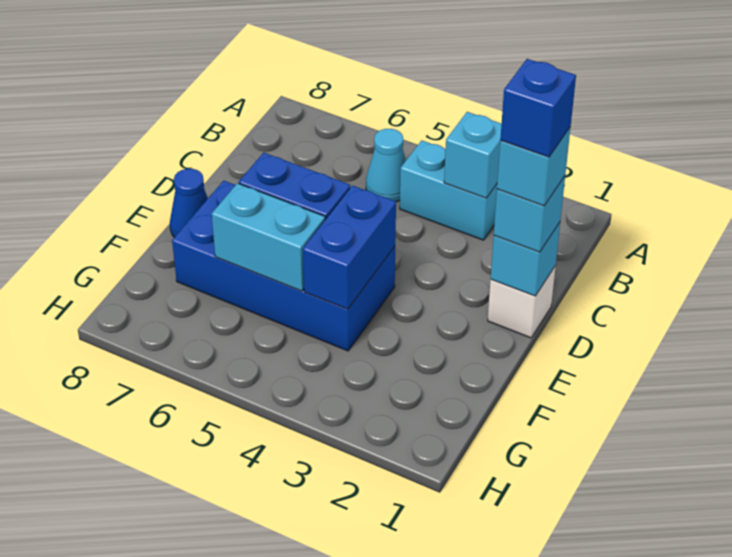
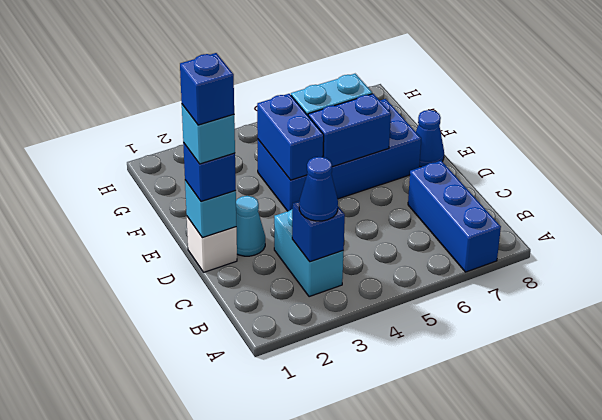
none -> blue 1x3 brick [408,161,501,272]
cyan 1x2 brick [400,140,497,240] -> cyan 1x2 brick turned to [274,210,343,297]
cyan 1x1 brick [444,112,501,198] -> blue 1x1 brick [292,201,345,262]
none -> blue 1x1 cone [299,157,338,221]
cyan 1x1 cone [366,129,406,202] -> cyan 1x1 cone moved to [236,196,265,256]
cyan 1x1 brick [494,176,565,252] -> blue 1x1 brick [183,143,236,202]

